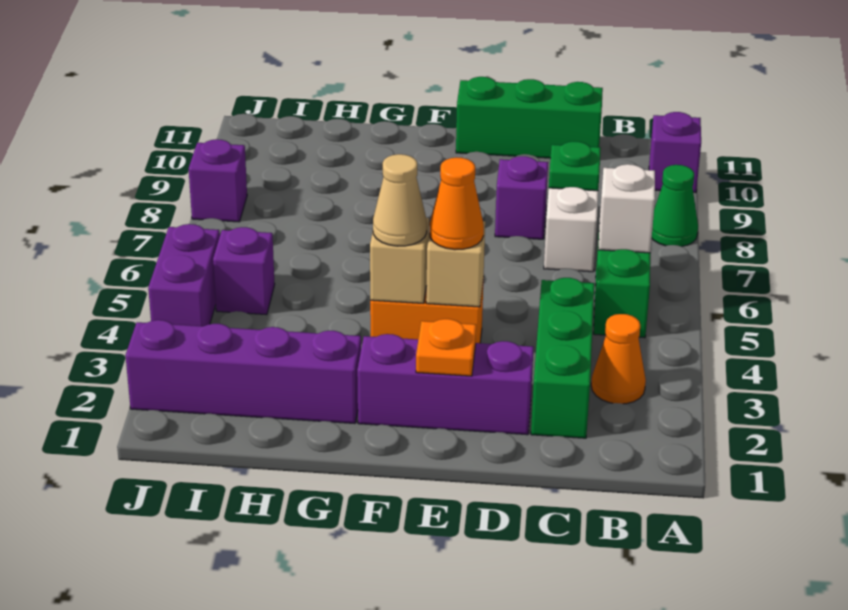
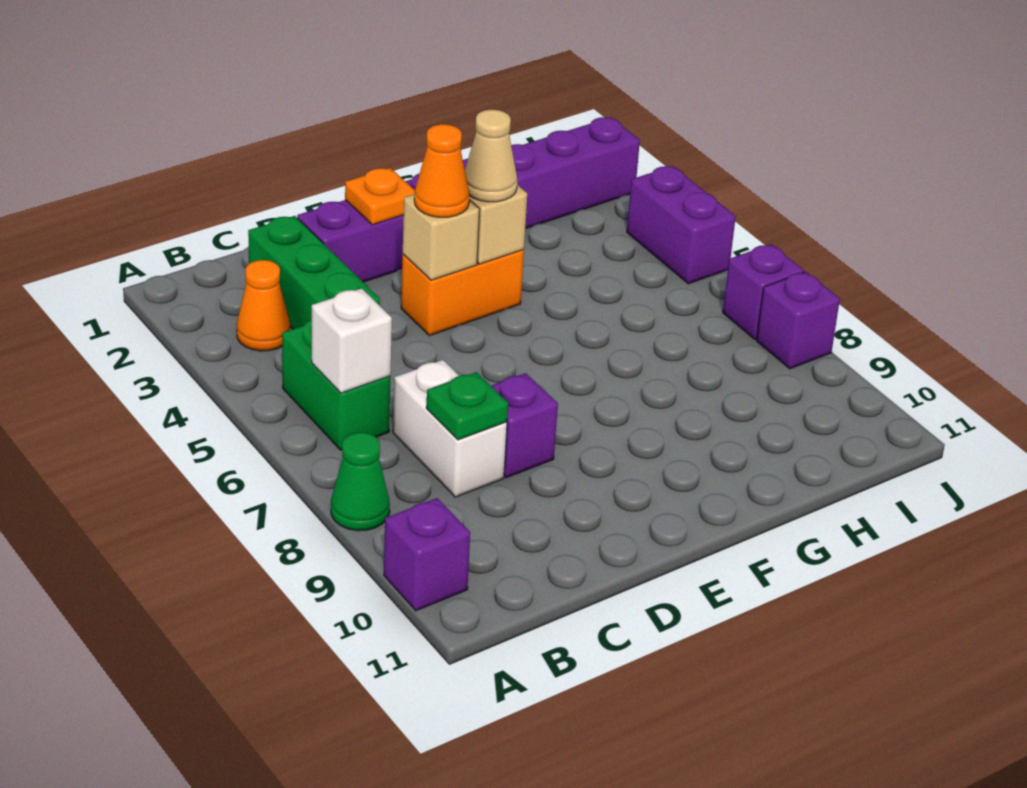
green 1x3 brick [456,77,603,158] -> none
purple 1x1 brick [213,227,275,315] -> purple 1x1 brick moved to [723,244,804,340]

